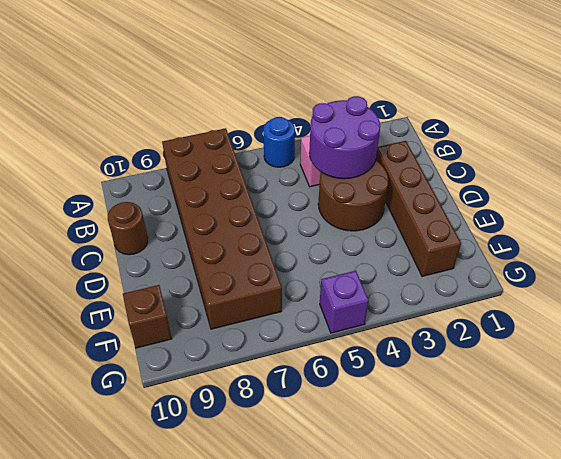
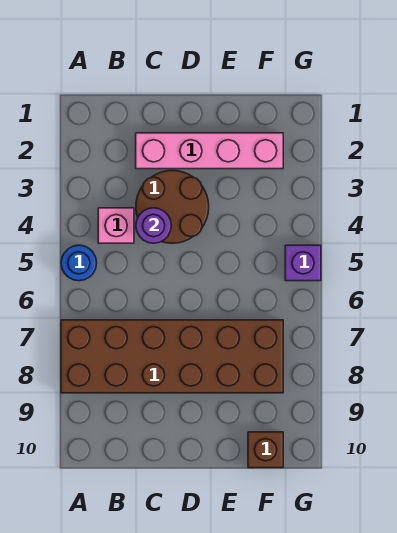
purple 2x2 round brick [309,96,380,179] -> purple 1x1 round brick [136,208,171,243]
brown 1x4 brick [376,141,461,276] -> pink 1x4 brick [136,133,283,169]
brown 1x1 round brick [108,202,148,255] -> none

